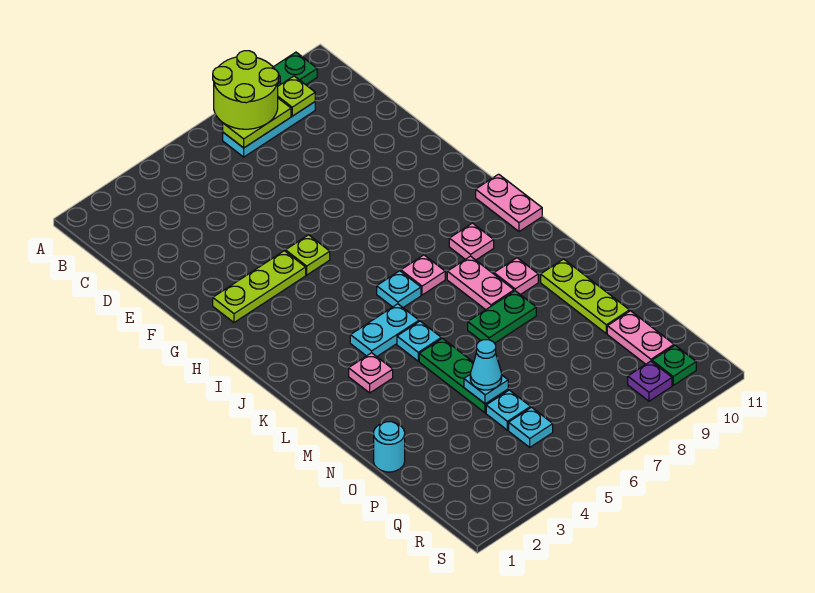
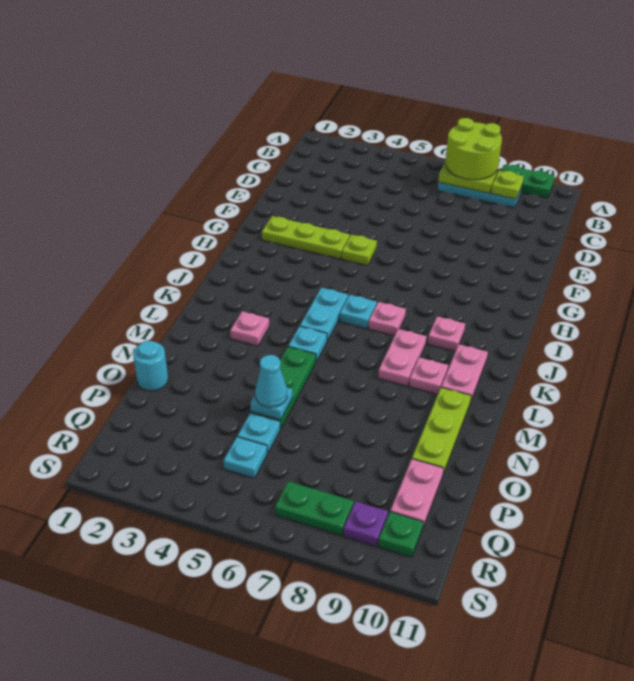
pink 1x2 plate [476,174,542,232] -> pink 1x2 plate moved to [441,344,488,403]
cyan 1x2 plate [350,304,419,356] -> cyan 1x2 plate turned to [300,288,348,341]
green 1x2 plate [468,291,536,343] -> green 1x2 plate moved to [275,481,354,536]

